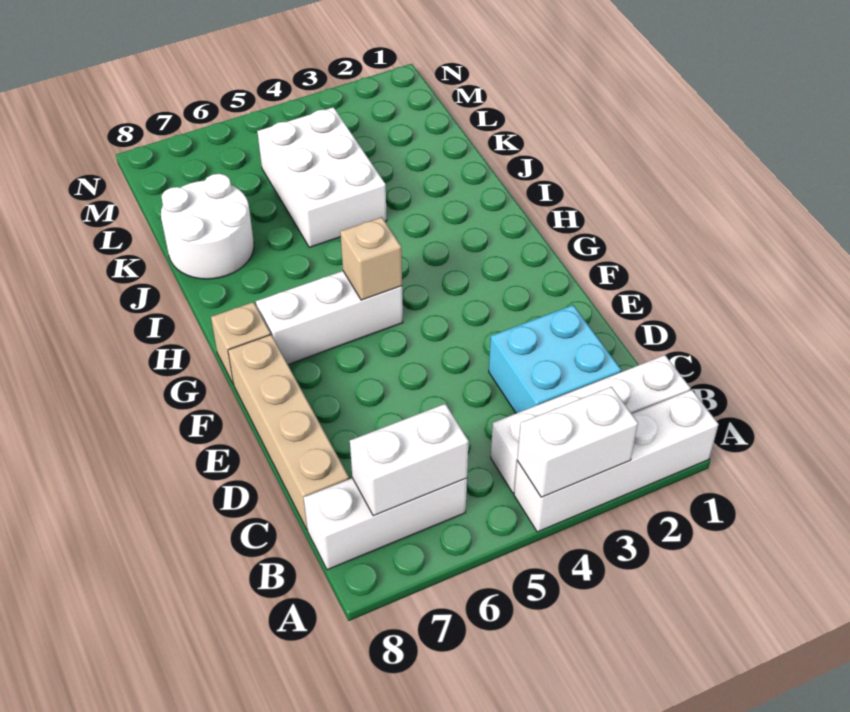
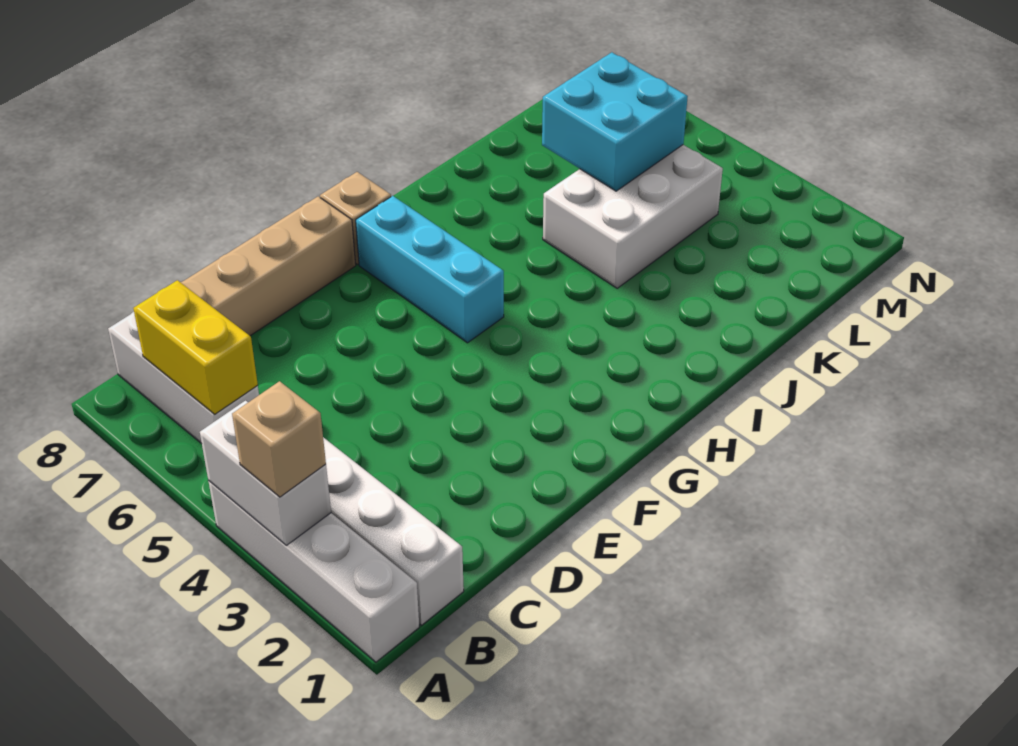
white 1x2 brick [350,404,469,516] -> yellow 1x2 brick [133,280,258,414]
cyan 2x2 brick [489,305,621,413] -> cyan 2x2 brick moved to [542,52,688,191]
white 1x3 brick [256,271,403,364] -> cyan 1x3 brick [356,196,504,343]
tan 1x1 brick [340,217,402,300] -> tan 1x1 brick moved to [232,381,326,497]
white 2x2 round brick [161,174,254,279] -> none

